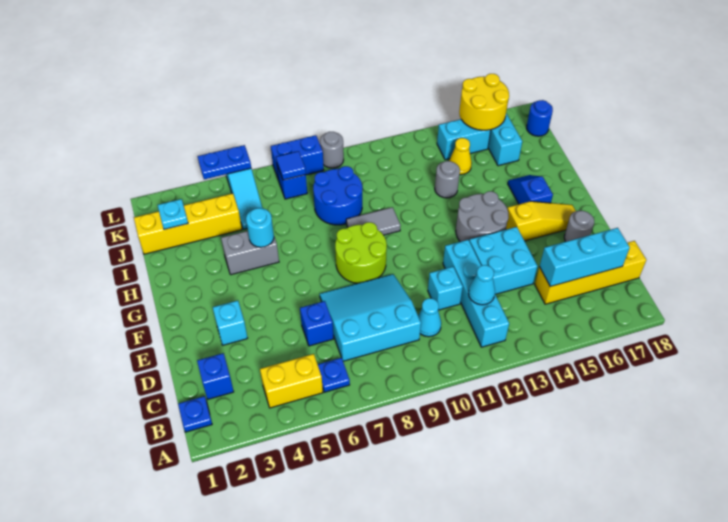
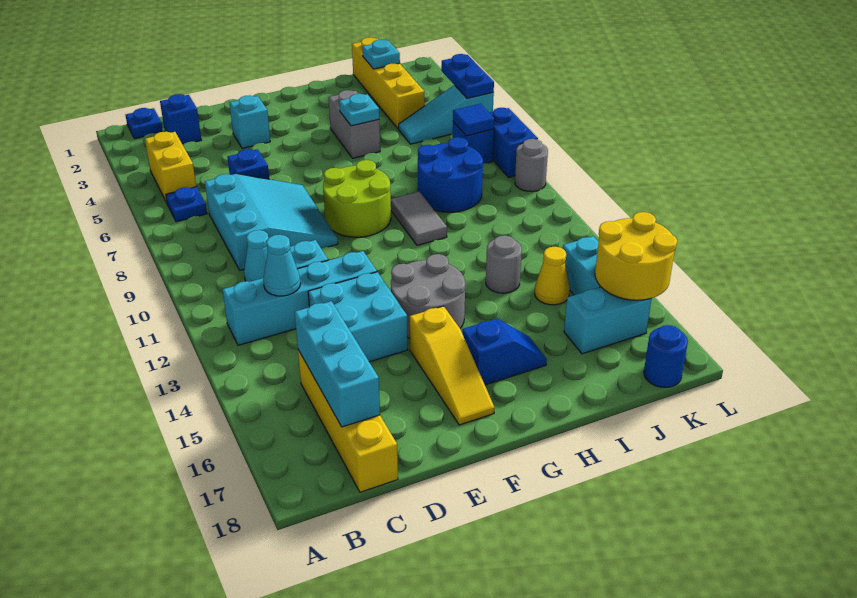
grey 1x1 round brick [564,211,594,242] -> none
cyan 1x1 round brick [246,208,274,247] -> cyan 1x1 plate [339,94,379,126]

